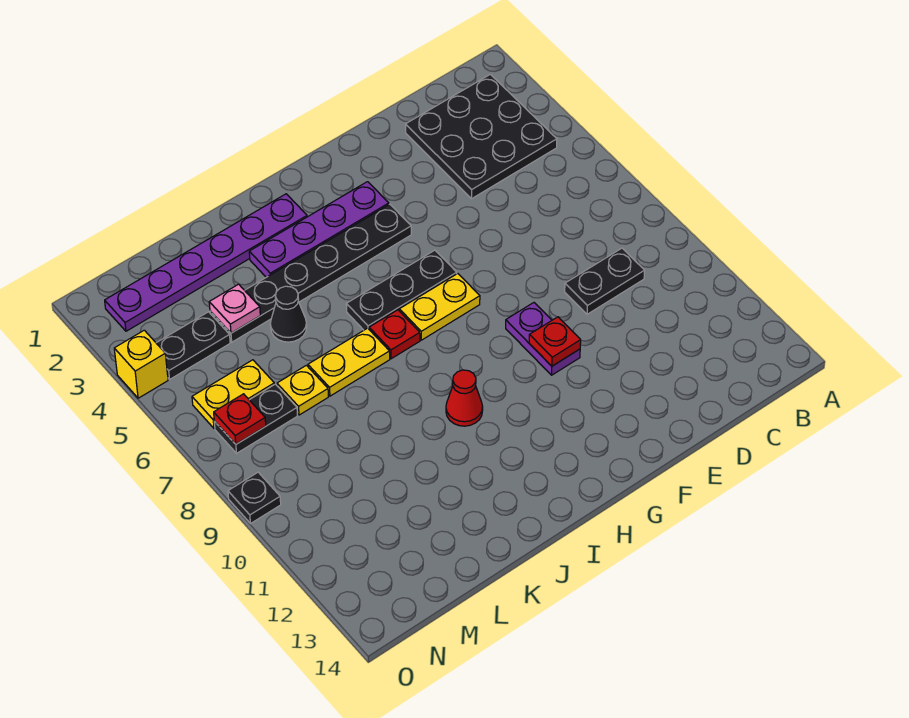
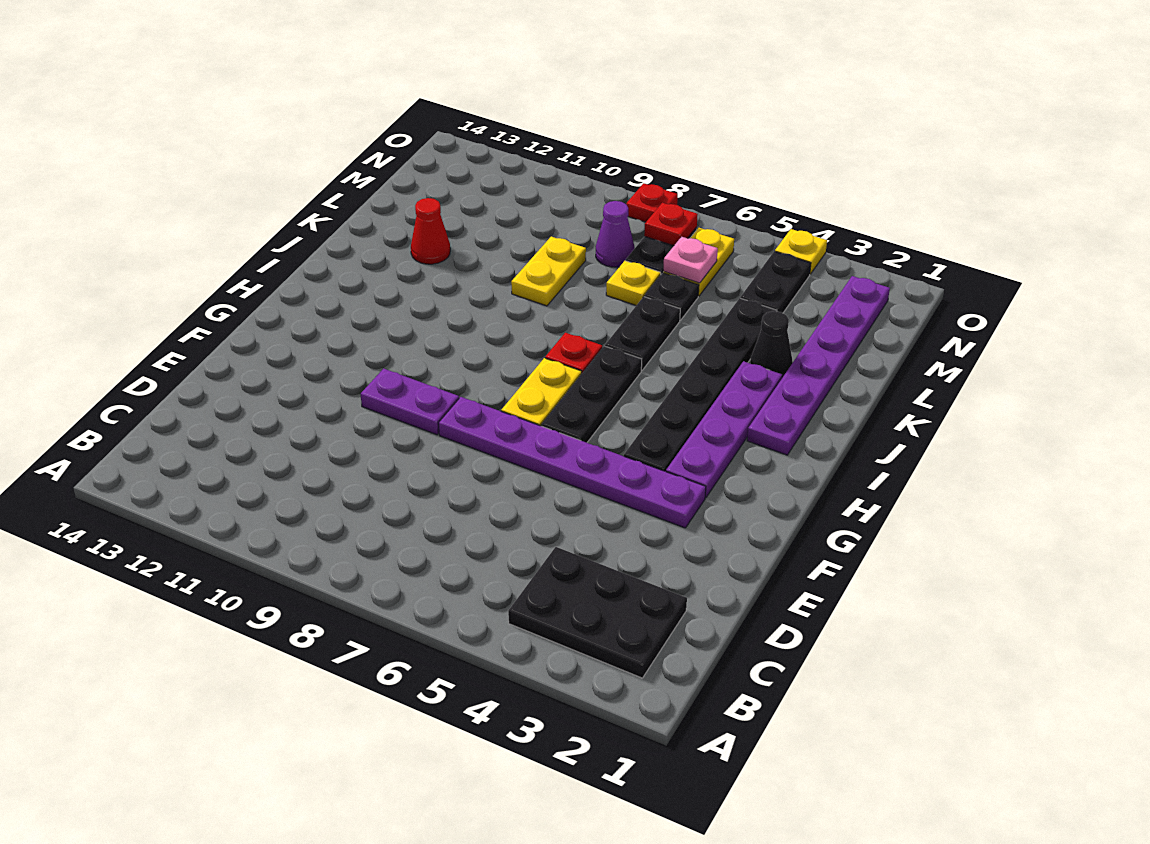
black 3x3 plate [406,74,557,199] -> black 2x3 plate [508,547,687,678]
black 1x2 plate [565,248,645,314] -> black 1x2 plate moved to [605,297,680,370]
none -> purple 1x6 plate [438,397,706,528]
red 1x1 plate [529,317,581,366] -> red 1x1 plate moved to [626,183,678,222]
red 1x1 cone [446,370,483,426] -> red 1x1 cone moved to [411,198,450,264]
yellow 1x2 plate [308,328,390,396] -> yellow 1x2 plate moved to [511,237,586,306]
black 1x1 cone [270,286,307,342] -> black 1x1 cone moved to [750,311,793,378]
pink 1x1 plate [209,284,260,333] -> pink 1x1 plate moved to [663,237,718,283]
none -> purple 1x1 cone [596,201,635,267]
yellow 1x1 brick [114,330,168,398] -> yellow 1x1 plate [775,229,827,274]
black 1x1 plate [228,472,281,524] -> black 1x1 plate moved to [644,273,699,320]

